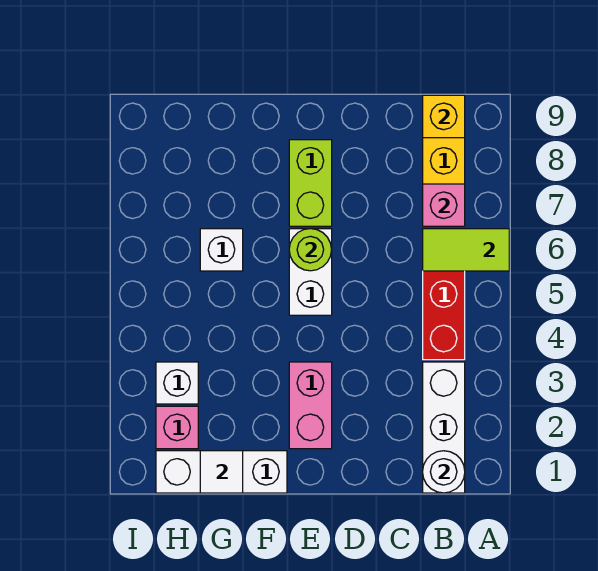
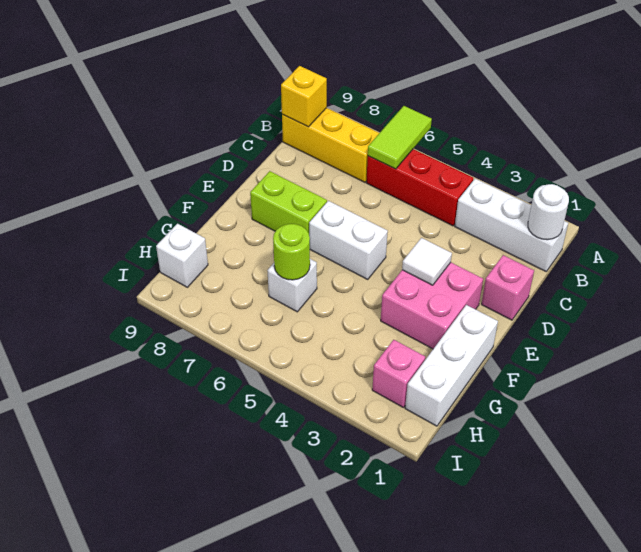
pink 1x1 brick [423,184,465,226] -> pink 1x1 brick moved to [481,255,534,320]
pink 1x2 brick [289,362,332,449] -> pink 2x2 brick [381,262,483,349]
lime 1x1 round brick [289,229,332,271] -> lime 1x1 round brick moved to [273,224,310,280]
white 1x1 tile [200,451,243,493] -> white 1x1 tile moved to [402,238,452,285]
white 1x1 brick [156,362,198,404] -> white 1x1 brick moved to [156,224,208,287]

